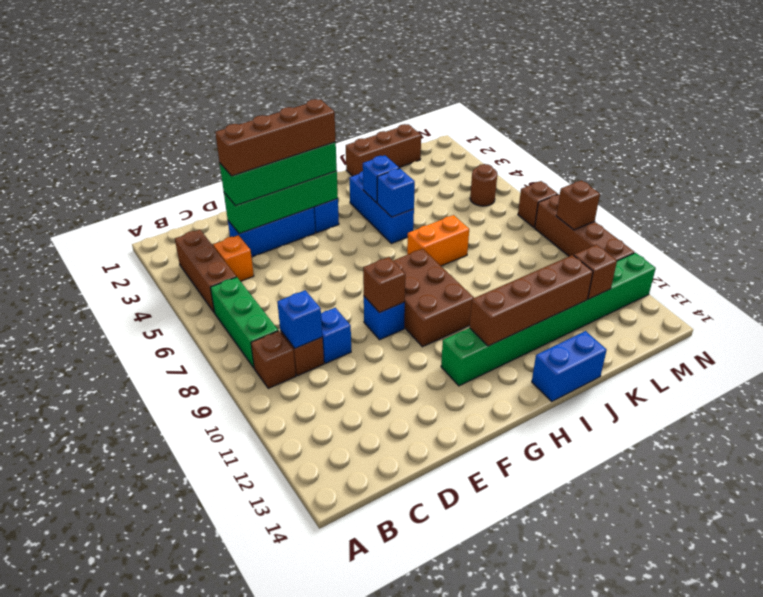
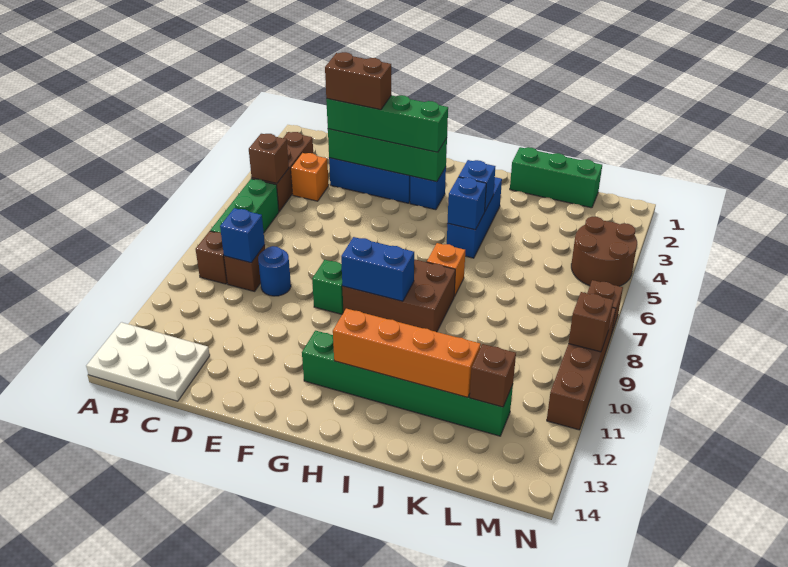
none -> white 2x3 plate [86,322,210,401]
brown 1x4 brick [215,99,336,176] -> brown 1x2 brick [325,52,391,110]
blue 1x1 brick [321,308,351,363] -> blue 1x1 round brick [258,246,291,296]
blue 1x1 brick [364,296,405,340] -> green 1x1 brick [312,260,343,314]
brown 1x1 brick [363,257,405,313] -> brown 1x1 brick moved to [249,134,289,184]
brown 2x3 brick [393,249,474,347] -> brown 2x3 brick turned to [342,259,455,332]
green 1x8 brick [441,253,656,386] -> green 1x6 brick [302,331,513,436]
brown 1x4 brick [469,255,593,346] -> orange 1x4 brick [333,309,481,397]
orange 1x2 brick [407,215,469,266] -> orange 1x1 brick [427,243,465,297]
blue 1x2 brick [532,331,607,401] -> blue 1x2 brick moved to [341,237,414,301]
brown 1x3 brick [346,124,421,176] -> green 1x3 brick [510,147,602,208]
brown 1x1 round brick [470,164,497,206] -> brown 2x2 round brick [571,217,637,286]

